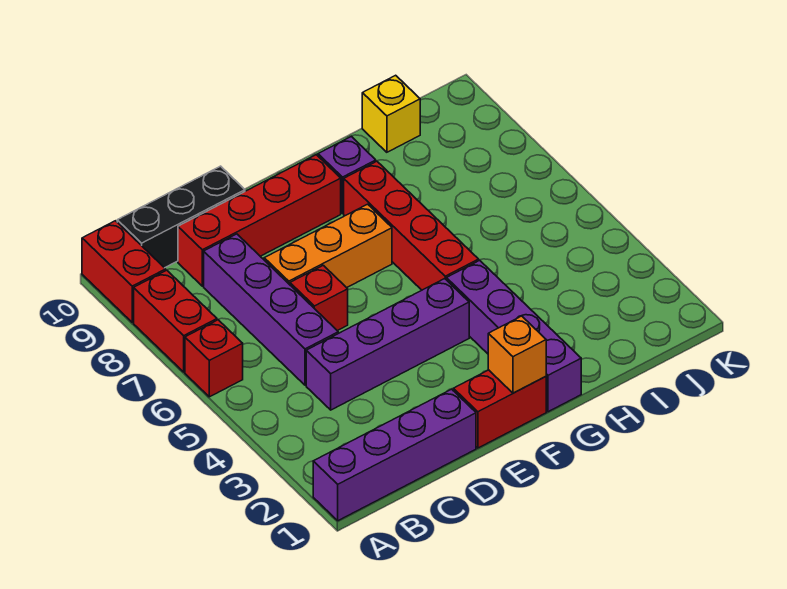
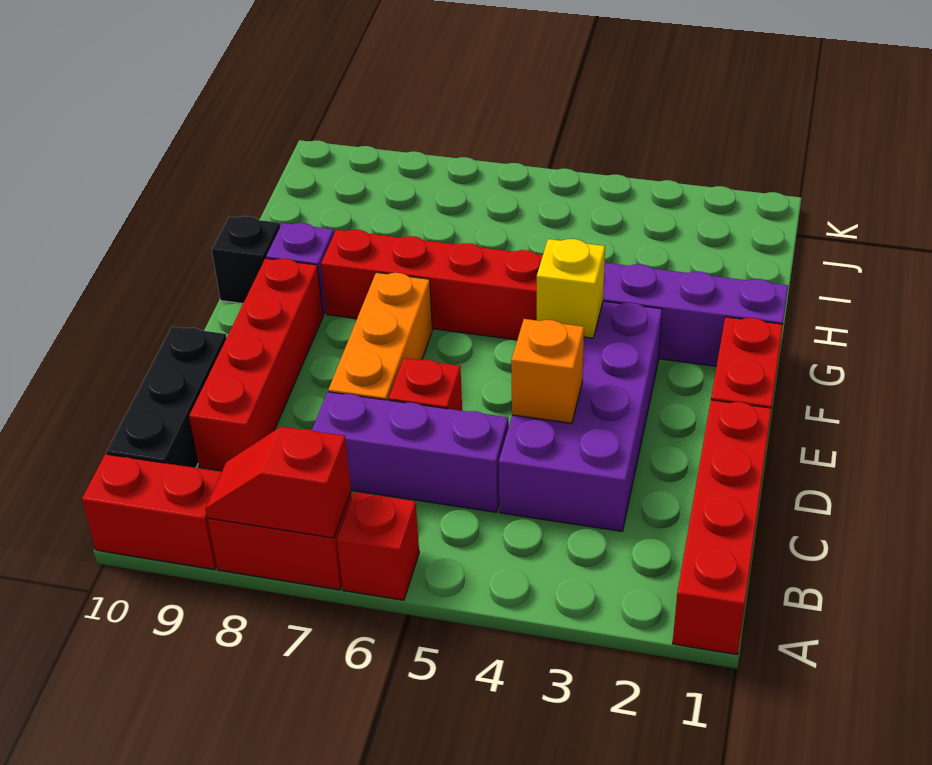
purple 1x4 brick [313,389,476,521] -> red 1x4 brick [672,400,772,655]
none -> red 1x2 slope [205,427,351,538]
purple 1x4 brick [306,279,469,410] -> purple 2x4 brick [499,301,662,531]
purple 1x4 brick [204,234,338,385] -> purple 1x3 brick [312,392,509,512]
orange 1x1 brick [488,316,546,393] -> orange 1x1 brick moved to [511,319,584,423]
none -> black 1x1 brick [212,216,280,304]
yellow 1x1 brick [362,75,420,152] -> yellow 1x1 brick moved to [537,239,605,338]

